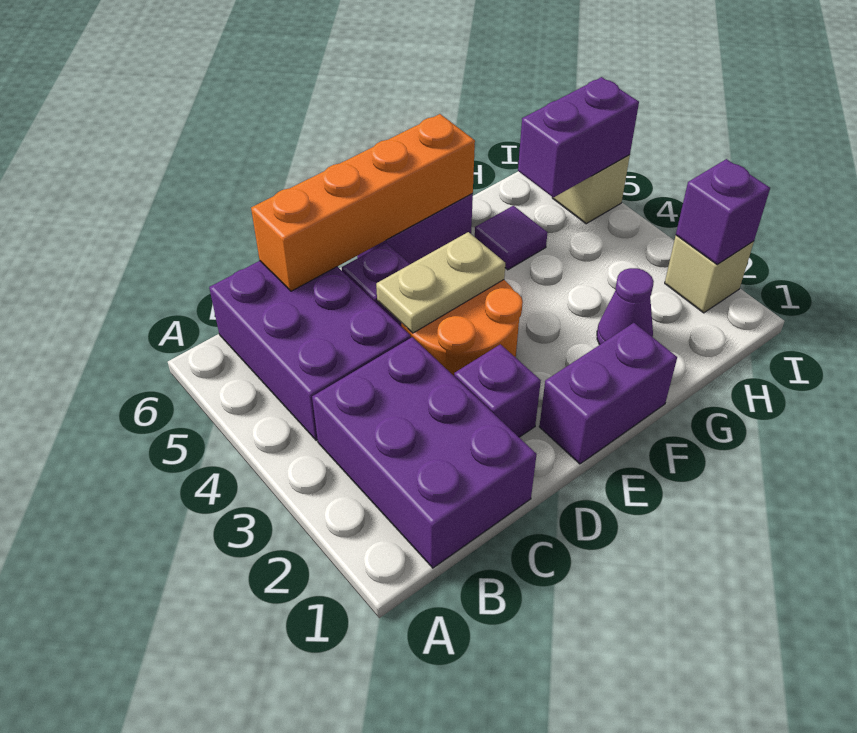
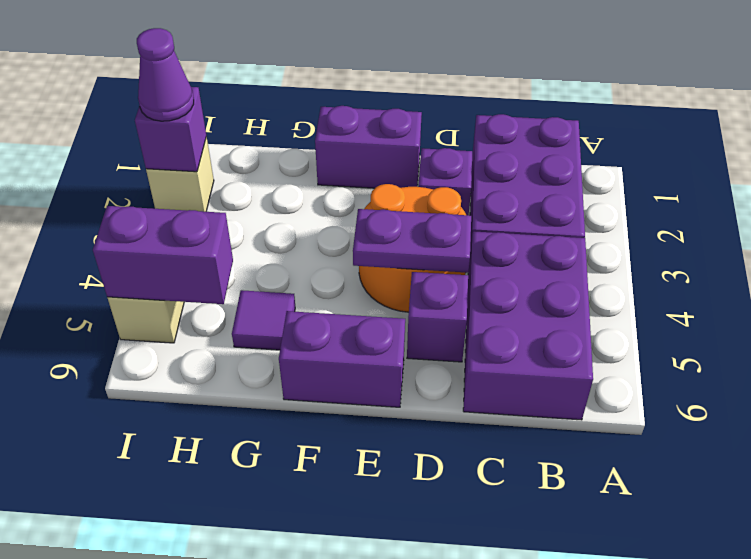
orange 1x4 brick [251,114,475,291] -> none
tan 1x2 plate [376,232,505,333] -> purple 1x2 plate [353,209,471,273]
purple 1x1 cone [597,268,654,345] -> purple 1x1 cone moved to [137,28,194,121]

